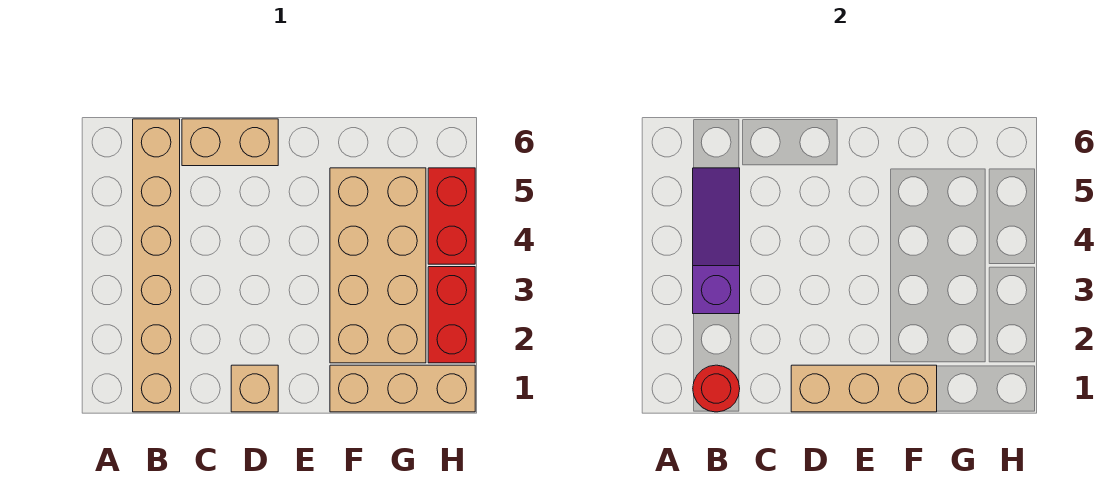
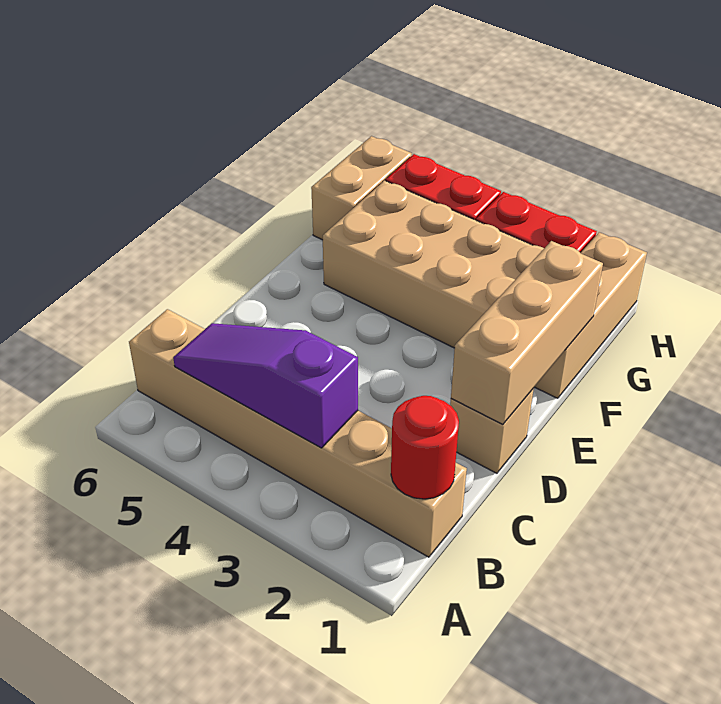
tan 1x2 brick [182,119,278,166] -> tan 1x2 brick moved to [311,136,412,240]

